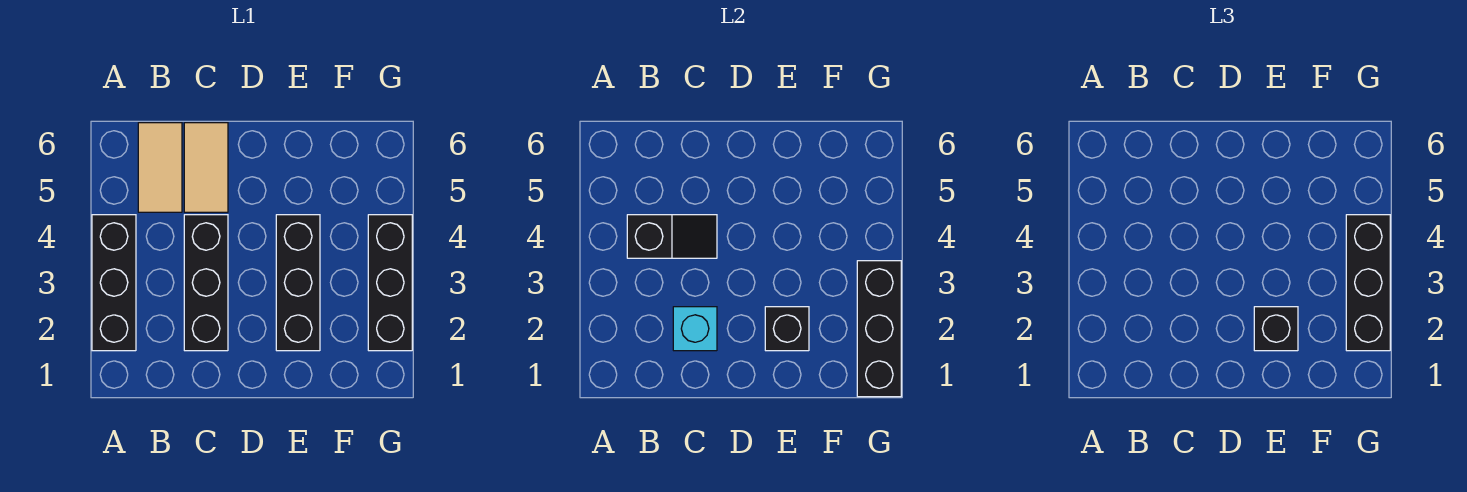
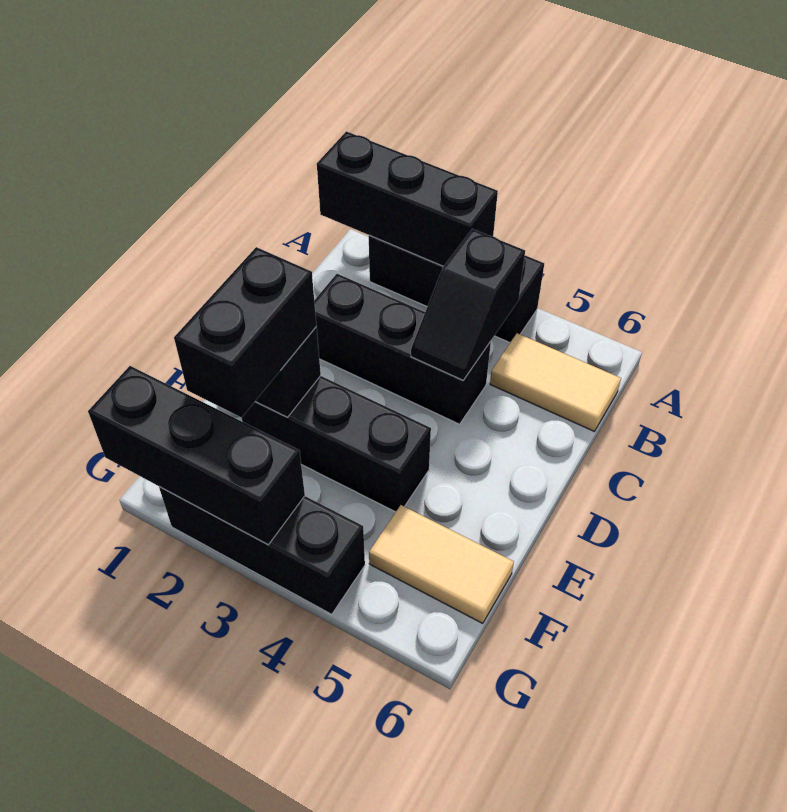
cyan 1x1 brick [673,307,717,351] -> none
tan 1x2 tile [184,123,228,212] -> tan 1x2 tile moved to [369,505,514,623]
black 1x1 brick [1254,307,1298,351] -> black 1x2 brick [174,247,316,418]
black 1x3 brick [1346,215,1390,351] -> black 1x3 brick moved to [317,131,498,266]

